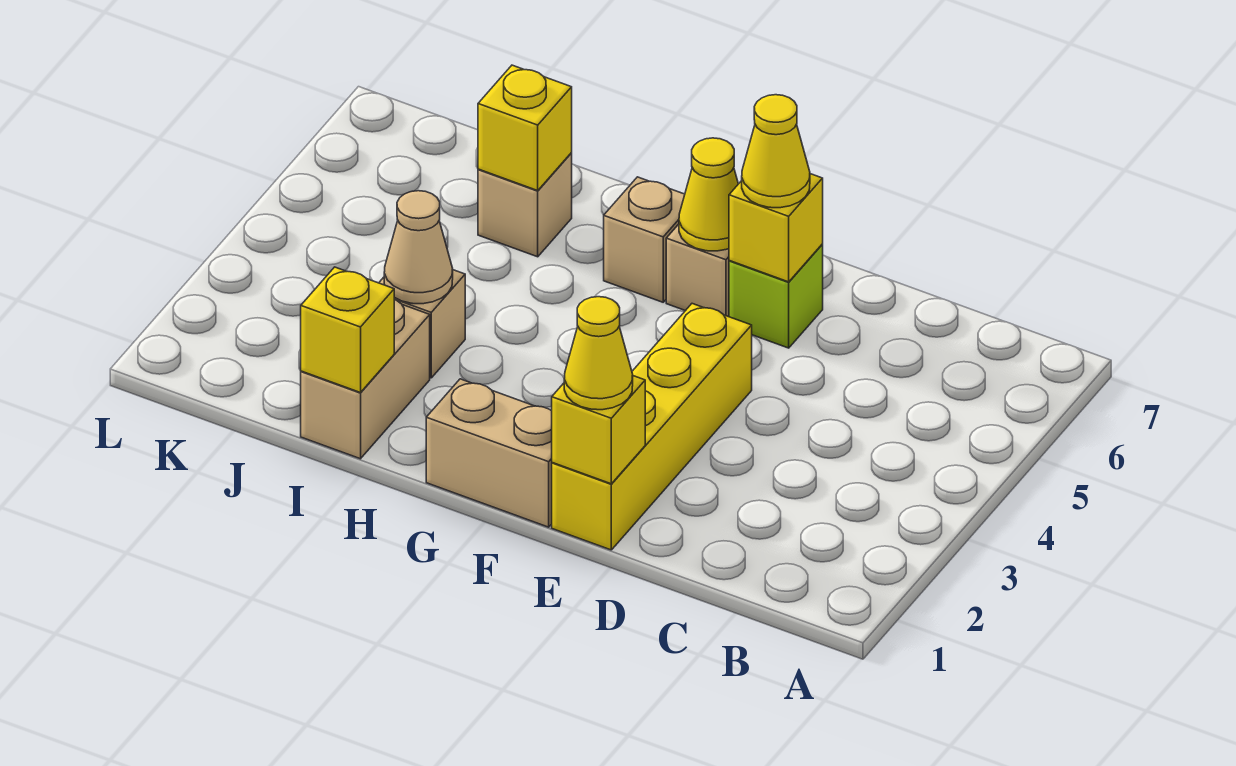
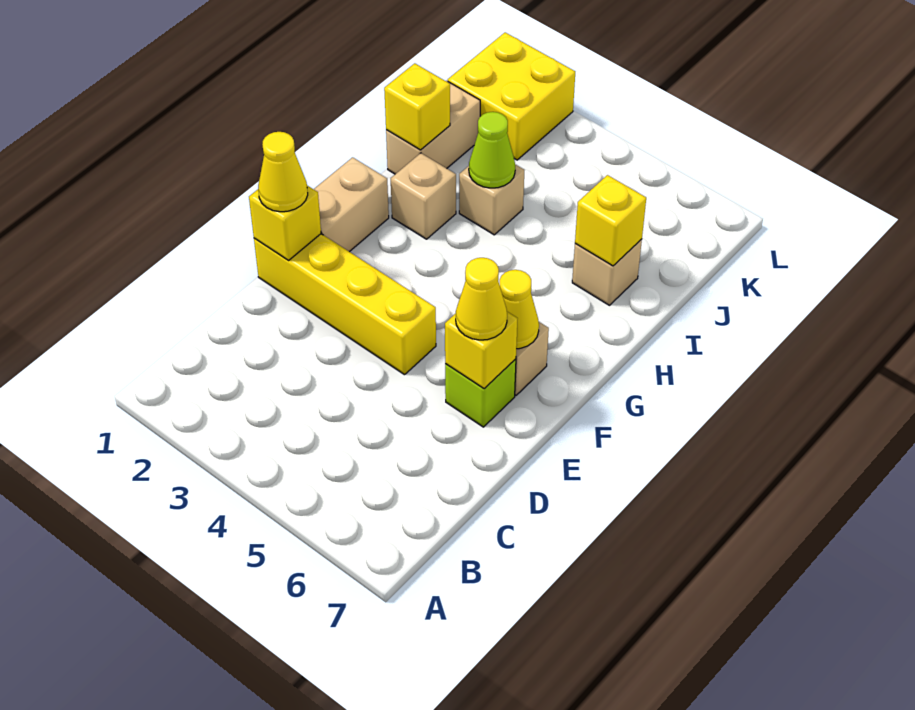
tan 1x1 brick [604,177,685,302] -> tan 1x1 brick moved to [391,153,456,239]
tan 1x2 brick [301,300,430,459] -> tan 1x2 brick turned to [386,81,480,174]
tan 1x1 cone [384,191,453,304] -> lime 1x1 cone [469,112,515,188]
none -> yellow 2x2 brick [448,32,575,160]

